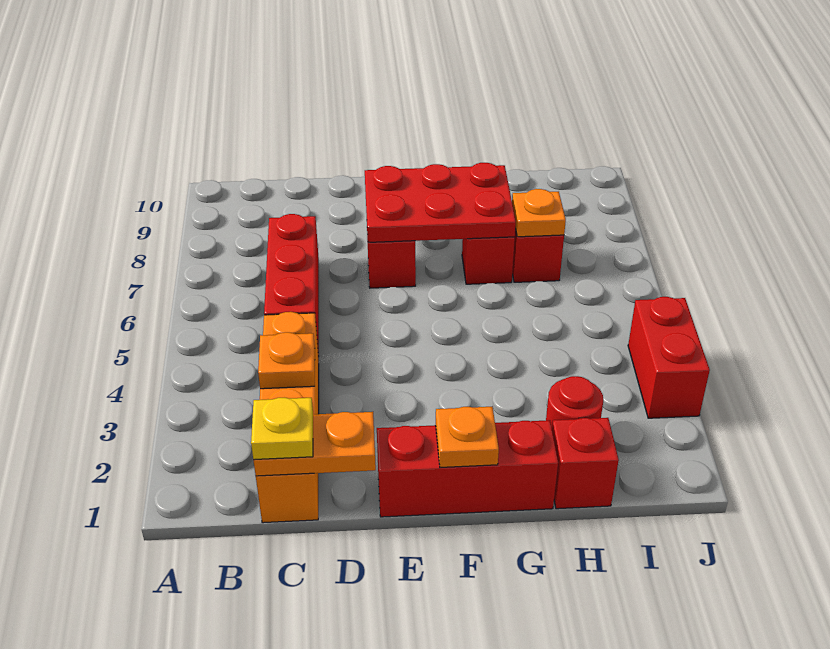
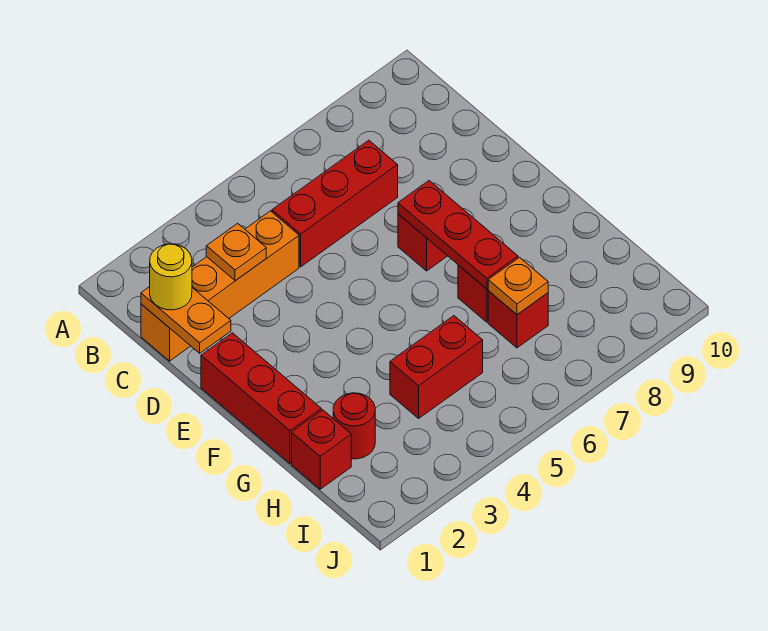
yellow 1x1 plate [251,398,313,460] -> yellow 1x1 round brick [150,244,192,310]
red 2x3 plate [365,163,516,242] -> red 1x3 plate [398,181,518,289]
orange 1x1 plate [436,407,499,467] -> none
red 1x2 brick [628,297,710,418] -> red 1x2 brick moved to [390,316,483,418]

